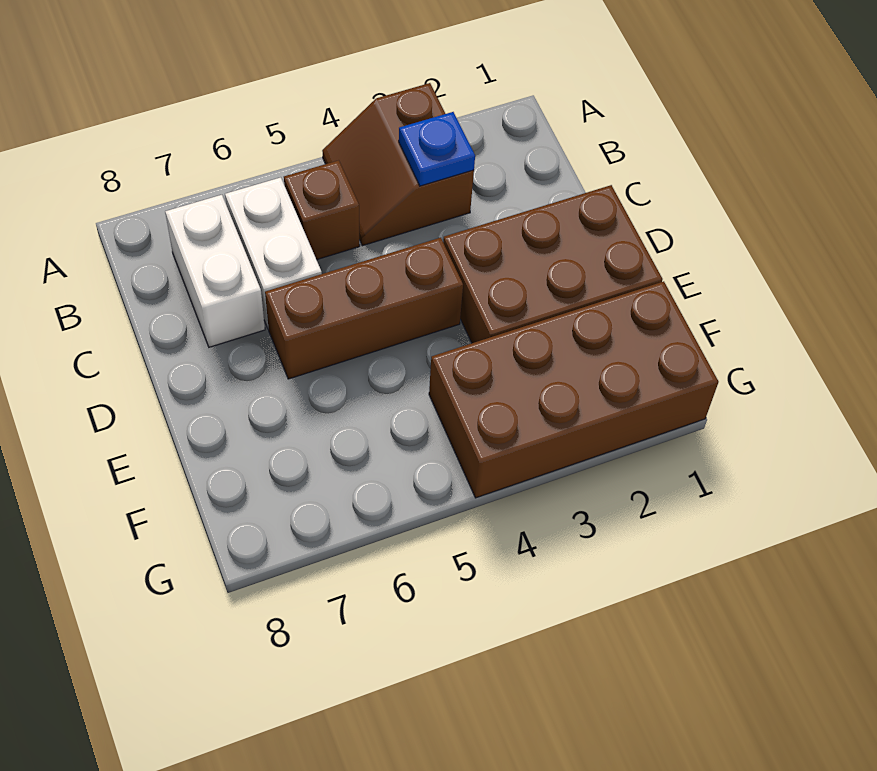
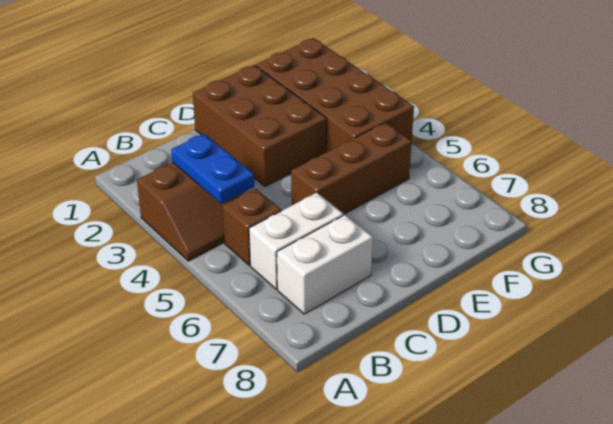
blue 1x1 plate [399,112,475,186] -> blue 1x2 plate [171,134,254,204]
brown 1x3 brick [265,238,463,379] -> brown 1x3 brick turned to [291,123,412,214]

